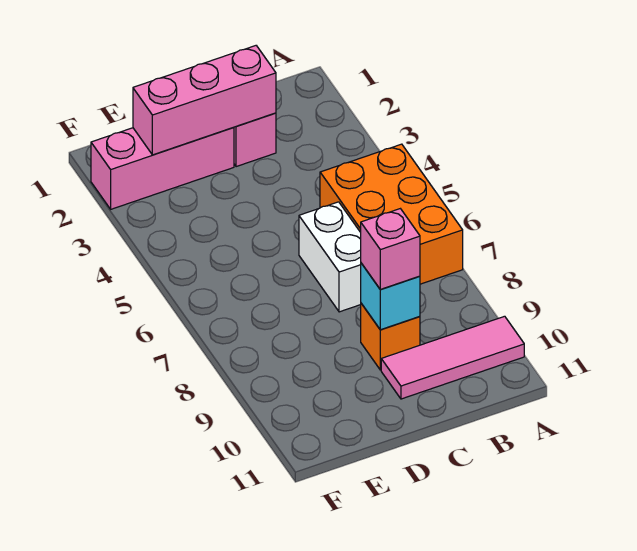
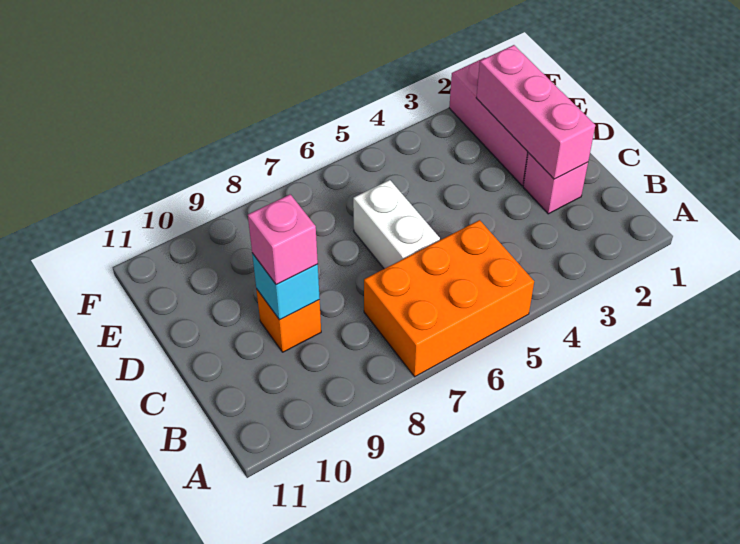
pink 1x3 tile [381,316,524,399] -> none
white 1x2 brick [299,202,361,312] -> white 1x2 brick turned to [353,180,440,269]

